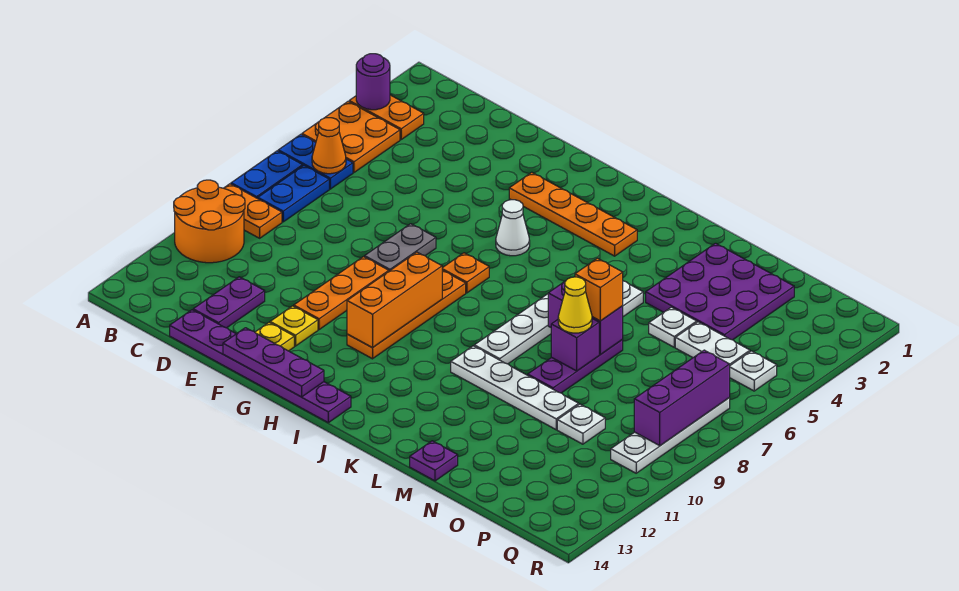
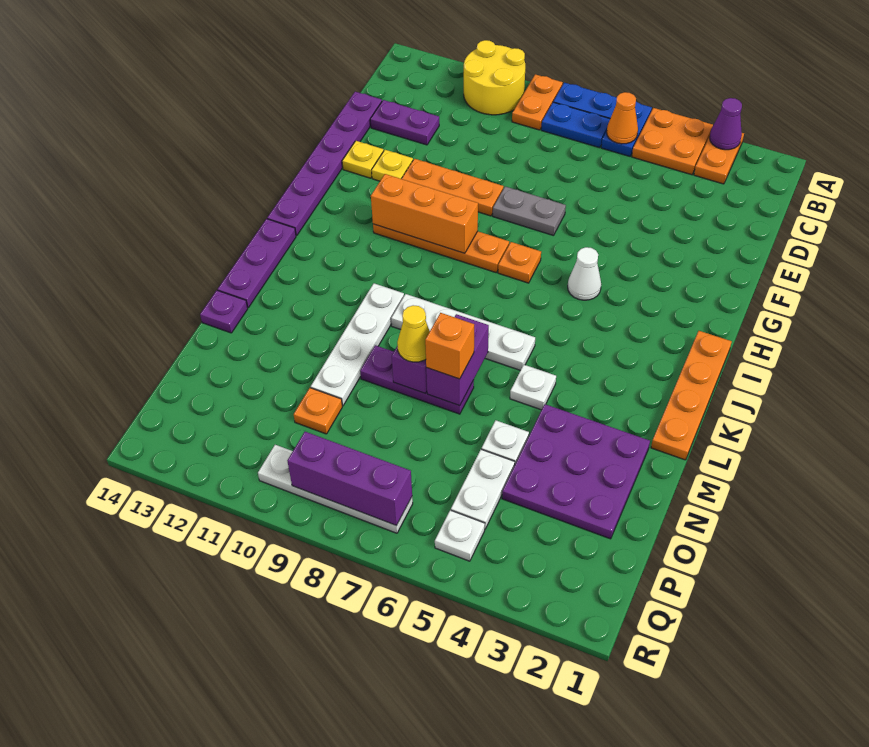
purple 1x1 round brick [356,54,390,110] -> purple 1x1 cone [710,98,742,150]
orange 2x2 round brick [174,180,245,263] -> yellow 2x2 round brick [464,40,525,115]
purple 1x3 plate [223,328,324,397] -> purple 1x3 plate moved to [218,219,296,307]
orange 1x4 plate [509,172,637,256] -> orange 1x4 plate moved to [651,331,732,460]
white 1x1 plate [557,404,605,444] -> orange 1x1 plate [294,388,342,434]

